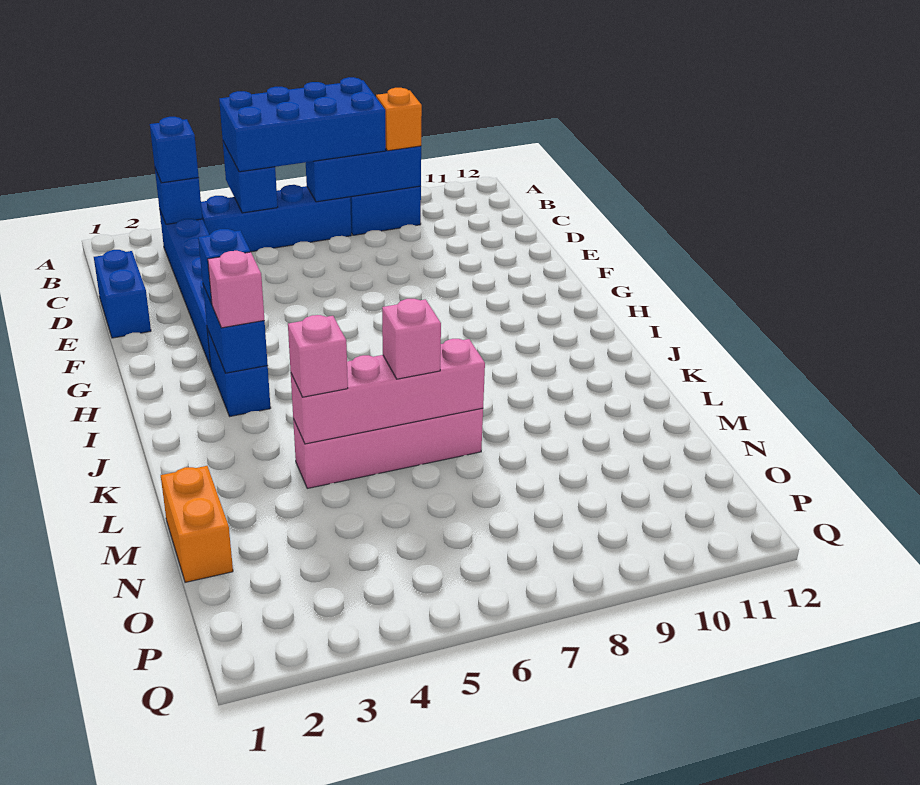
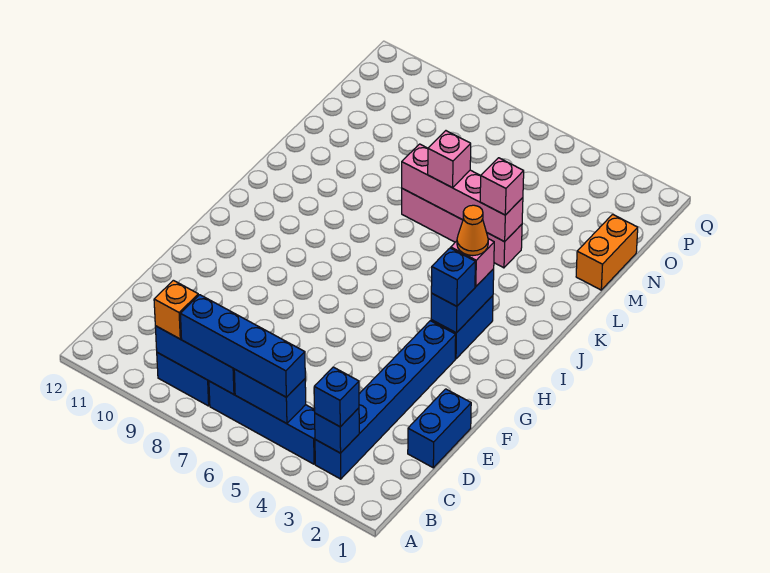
blue 1x2 brick [223,142,278,213] -> blue 1x2 brick turned to [234,369,306,424]
blue 2x4 brick [219,77,386,172] -> blue 1x4 brick [180,295,305,397]
none -> orange 1x1 cone [457,205,488,256]

